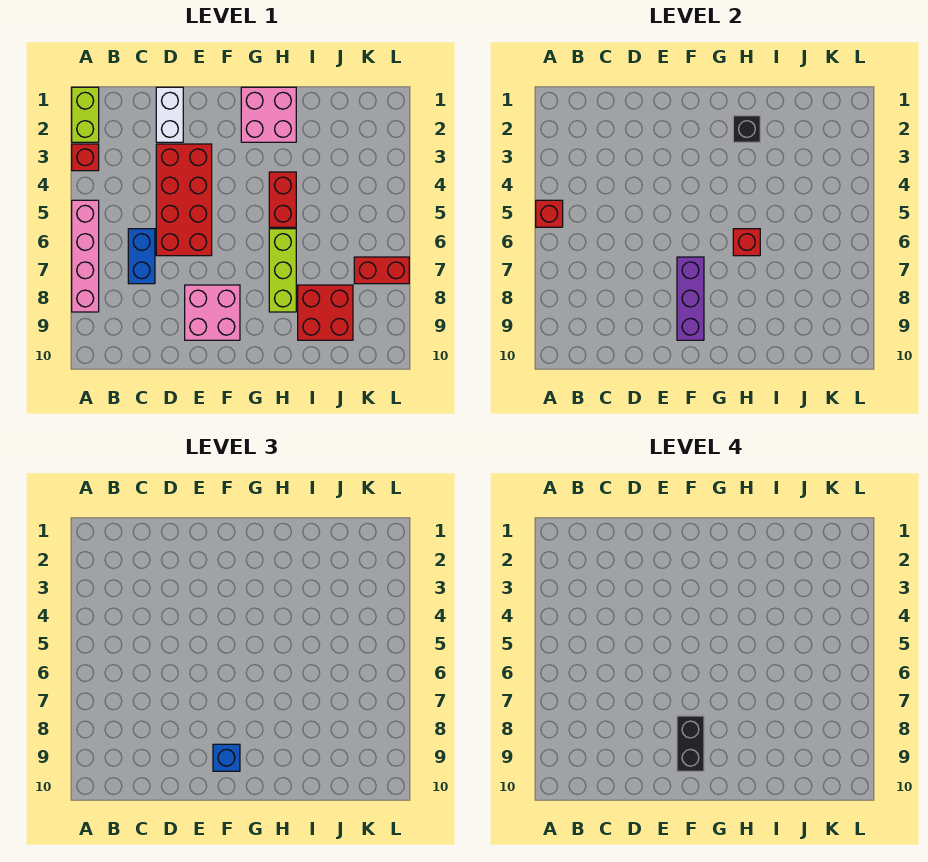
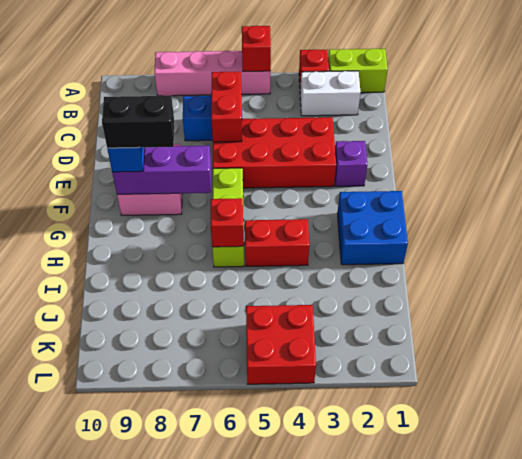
white 1x2 brick [156,87,183,142] -> white 1x2 brick moved to [300,71,361,116]
none -> purple 1x1 brick [335,141,367,186]
pink 2x2 brick [241,87,296,142] -> blue 2x2 brick [337,191,408,265]
black 1x1 brick [733,116,760,142] -> none
lime 1x3 brick [269,229,296,312] -> lime 1x3 brick turned to [212,168,244,267]
red 2x2 brick [298,285,353,340] -> red 2x2 brick moved to [246,305,316,384]
red 1x2 brick [354,257,409,284] -> red 1x2 brick moved to [211,72,242,142]

